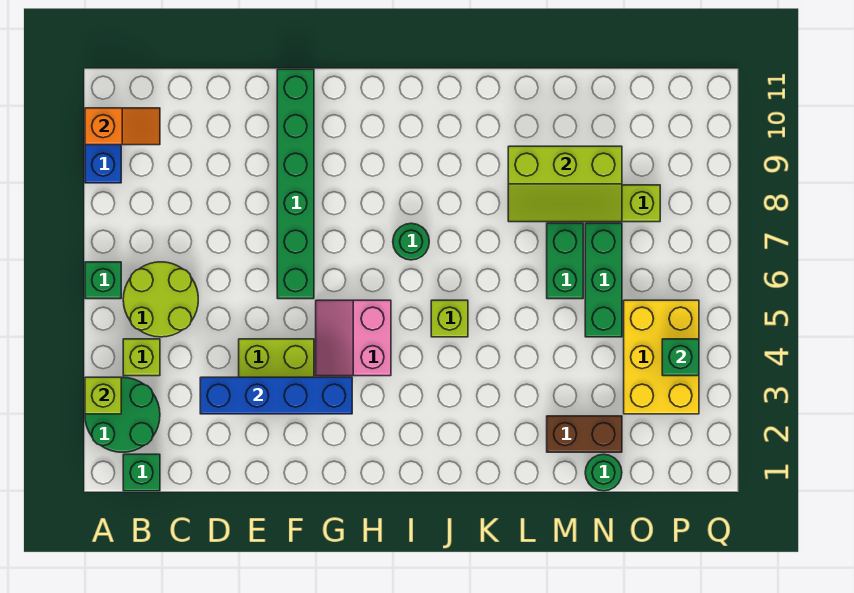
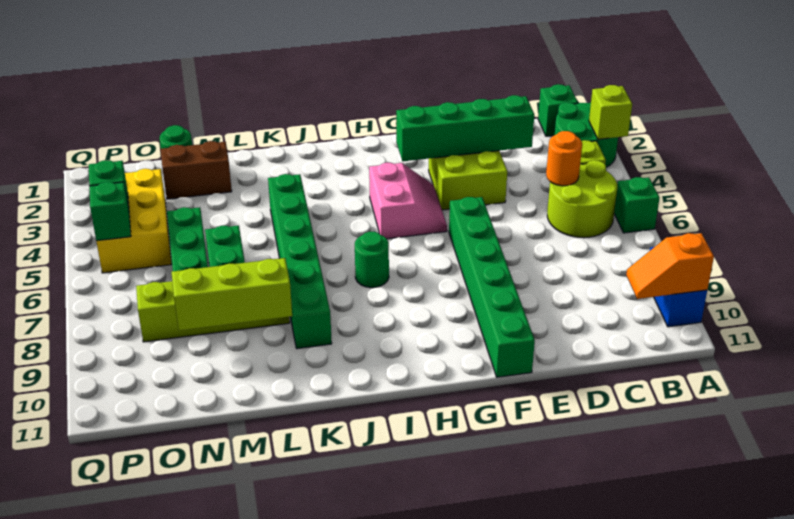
none -> orange 1x1 round brick [546,131,582,186]
blue 1x4 brick [200,377,352,414] -> green 1x4 brick [396,95,534,161]
lime 1x1 brick [431,300,468,337] -> none
none -> green 1x6 brick [268,174,332,349]
none -> green 1x1 brick [89,182,131,241]

